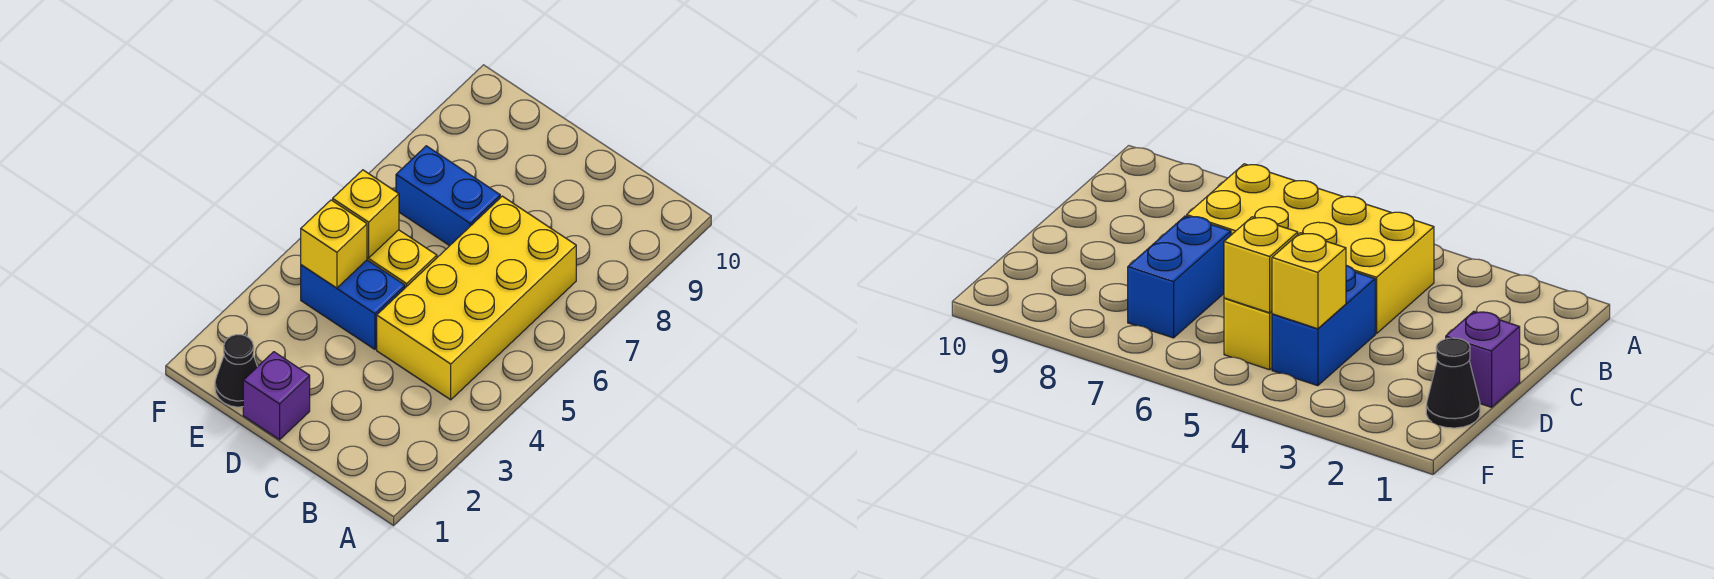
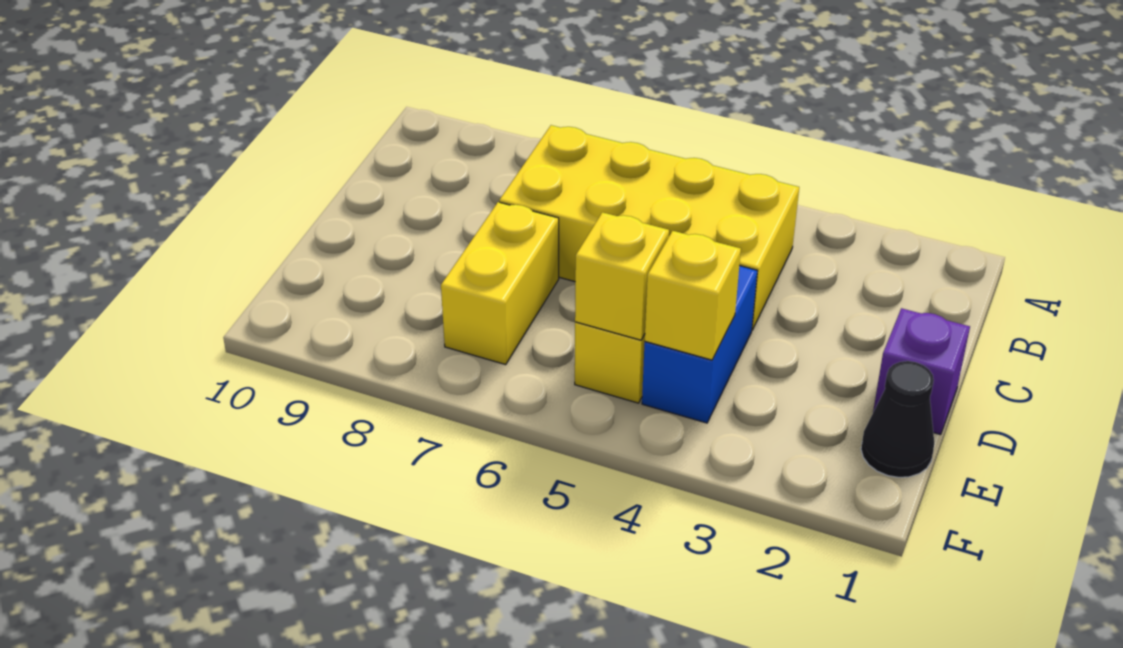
blue 1x2 brick [396,146,500,246] -> yellow 1x2 brick [441,202,559,365]

